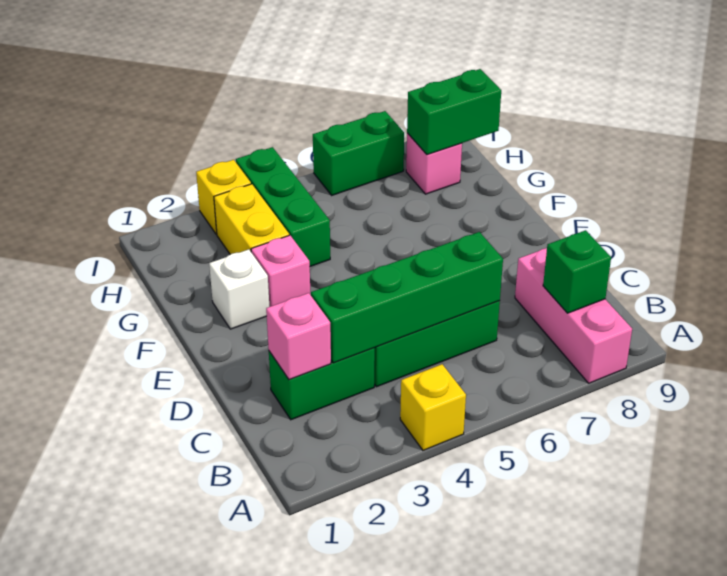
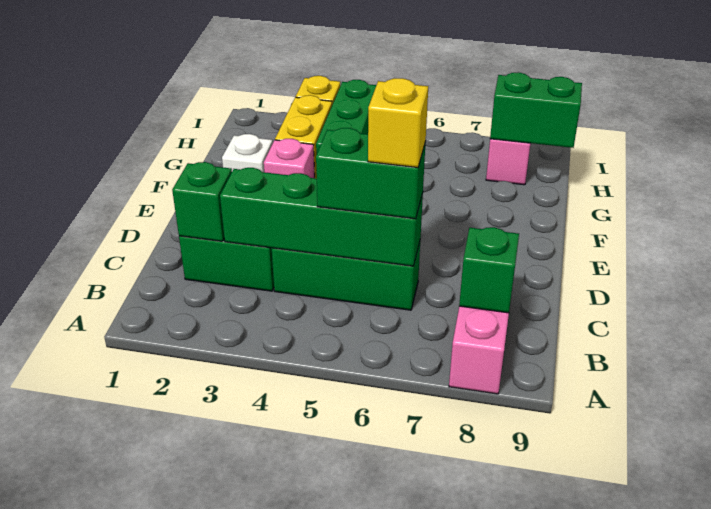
yellow 1x1 brick [400,364,466,450] -> yellow 1x1 brick moved to [368,78,428,168]
pink 1x1 brick [266,293,331,380] -> green 1x1 brick [172,162,232,241]
green 1x2 brick [313,111,404,195] -> green 1x2 brick moved to [316,128,426,219]

